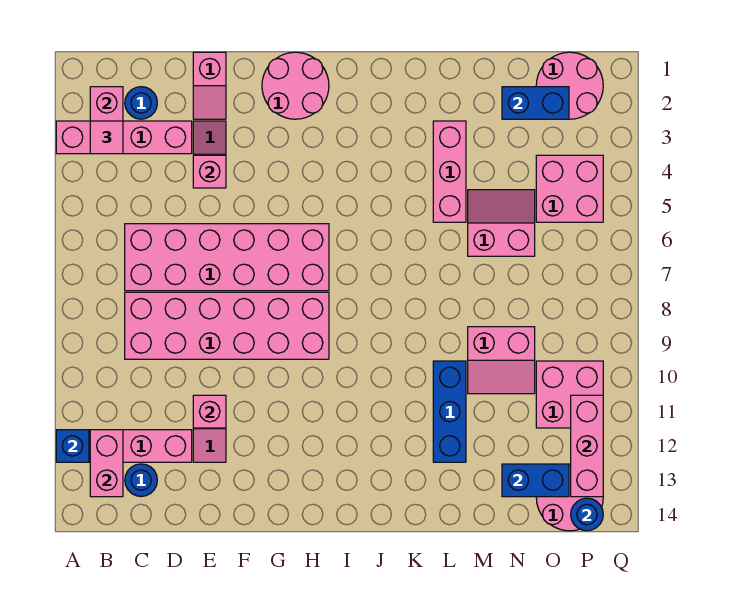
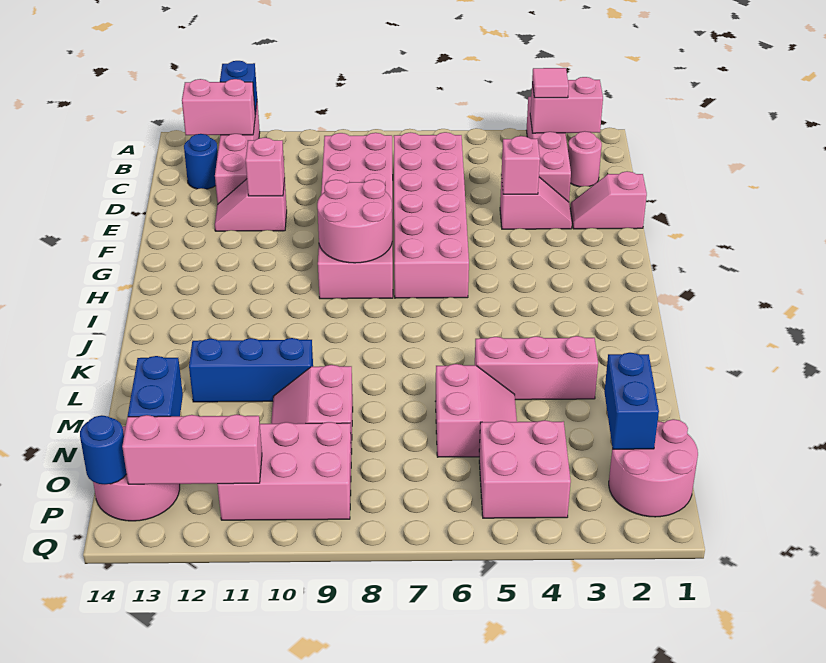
blue 1x1 round brick [125,87,157,119] -> pink 1x1 round brick [568,131,602,187]
pink 2x2 round brick [262,52,329,119] -> pink 2x2 round brick moved to [317,179,392,263]
pink 2x2 brick [536,361,603,428] -> pink 2x3 brick [217,422,351,520]

